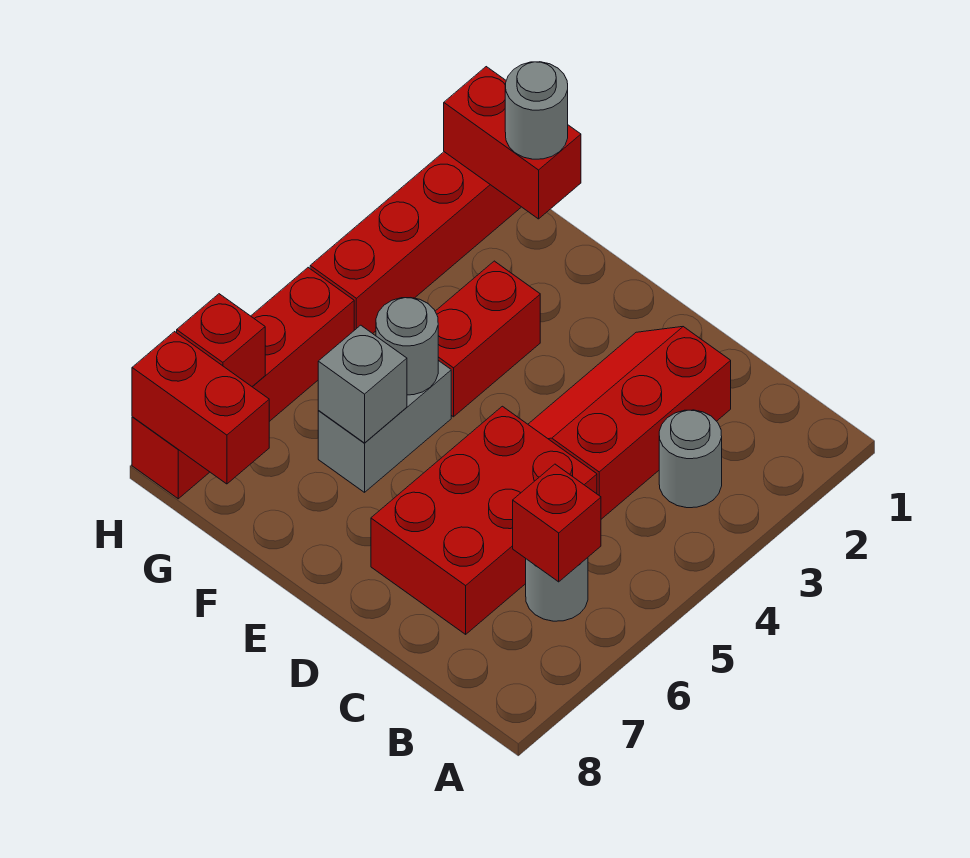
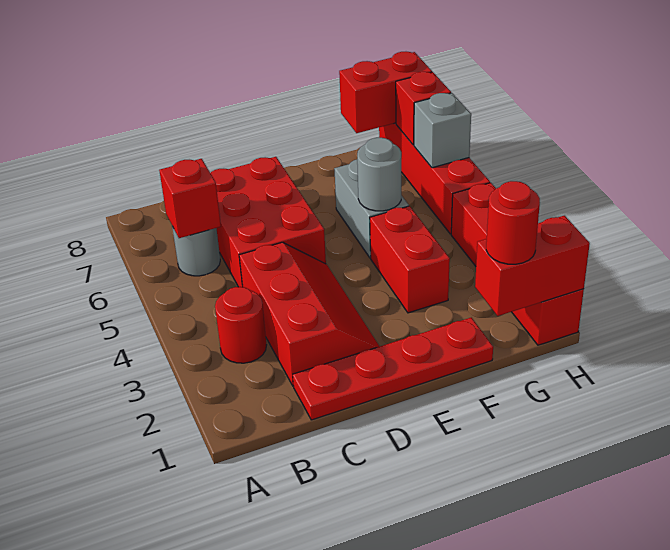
grey 1x1 round brick [659,410,722,508] -> red 1x1 round brick [215,287,266,363]
none -> red 1x4 plate [293,318,493,420]
grey 1x1 brick [318,325,407,443] -> grey 1x1 brick moved to [414,93,471,168]
grey 1x1 round brick [505,62,568,159] -> red 1x1 round brick [486,181,540,264]

